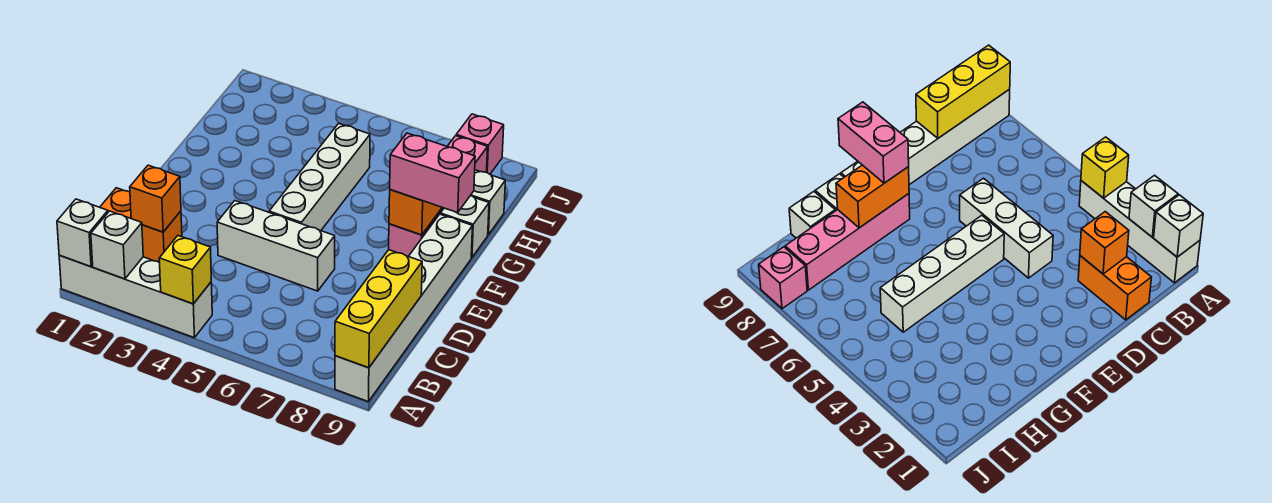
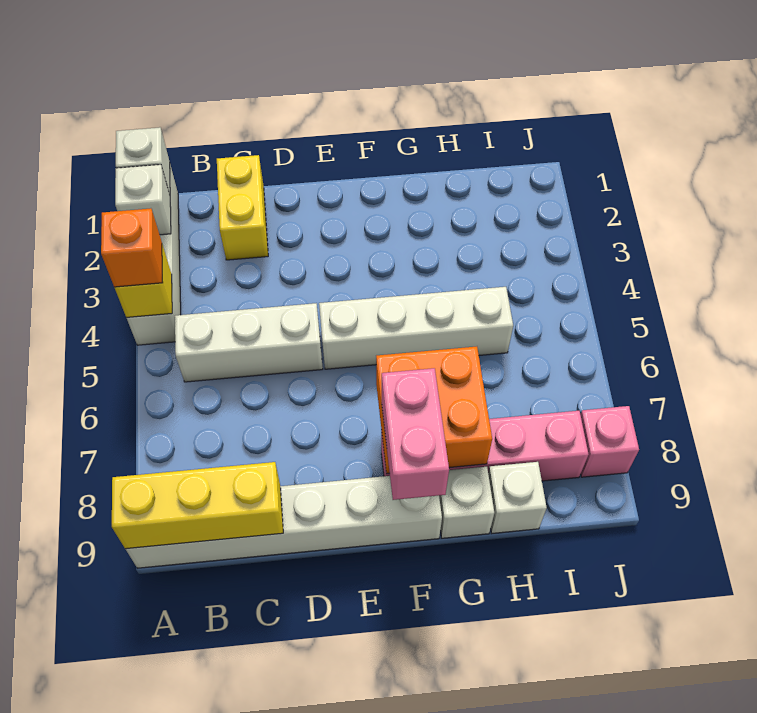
orange 1x2 brick [100,188,182,263] -> yellow 1x2 brick [217,155,268,260]
orange 1x1 brick [130,165,181,232] -> orange 1x1 brick moved to [101,208,163,287]
white 1x3 brick [217,201,335,291] -> white 1x3 brick turned to [175,303,323,382]
orange 1x2 brick [389,190,442,235] -> orange 2x2 brick [376,347,492,474]

